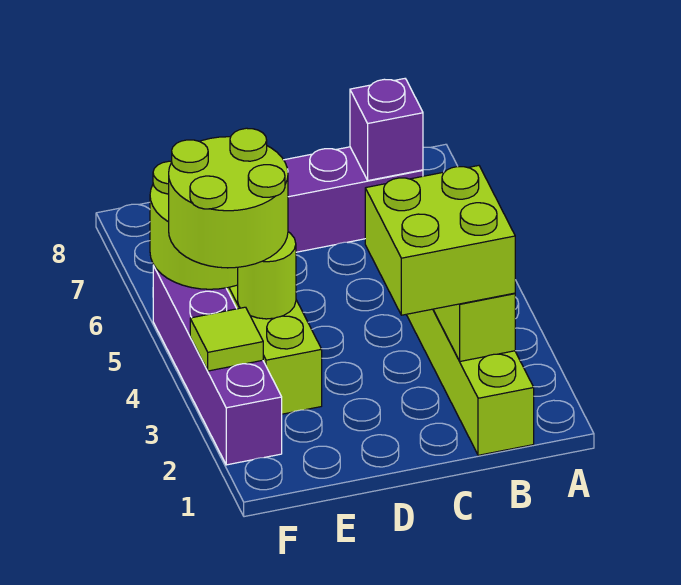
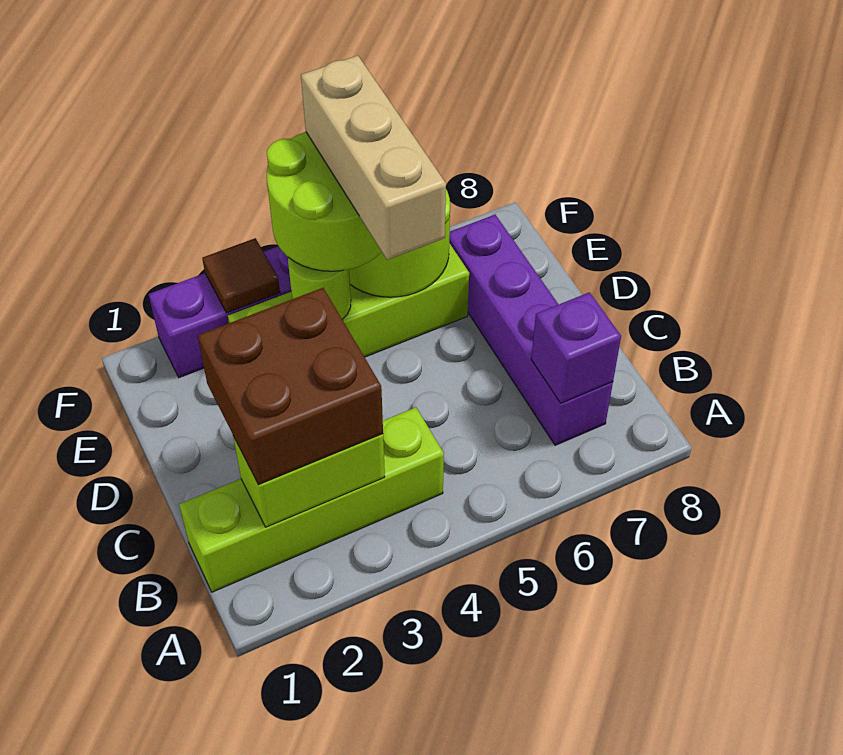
lime 2x2 brick [365,166,515,315] -> brown 2x2 brick [198,288,383,485]
none -> tan 1x3 brick [301,56,446,260]
lime 1x1 tile [190,307,263,371] -> brown 1x1 tile [202,238,280,313]

